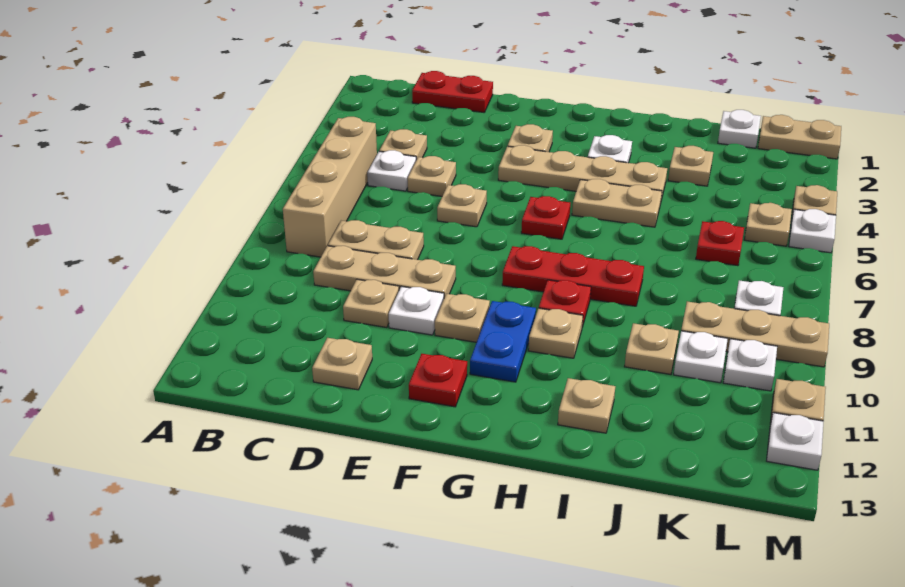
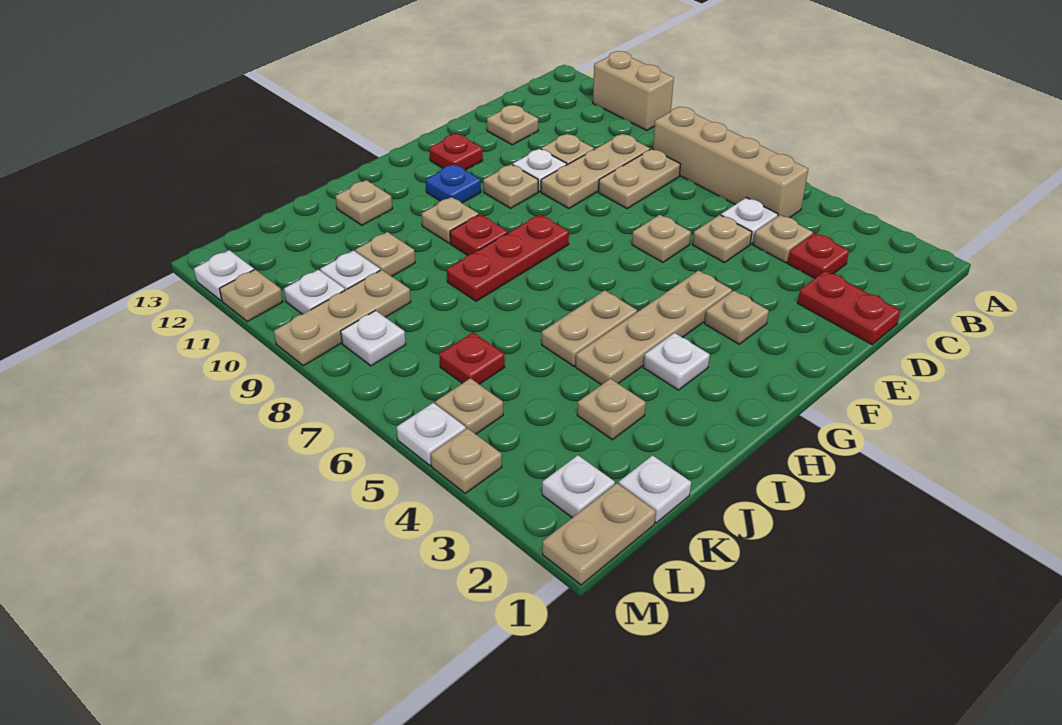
none -> tan 1x2 brick [593,51,674,130]
red 1x2 plate [412,71,493,112] -> red 1x2 plate turned to [797,271,900,345]
red 1x1 plate [521,196,570,239] -> red 1x1 plate moved to [788,233,849,278]
blue 1x2 plate [470,301,536,382] -> blue 1x1 plate [426,164,481,203]
none -> white 1x1 plate [542,455,615,518]

